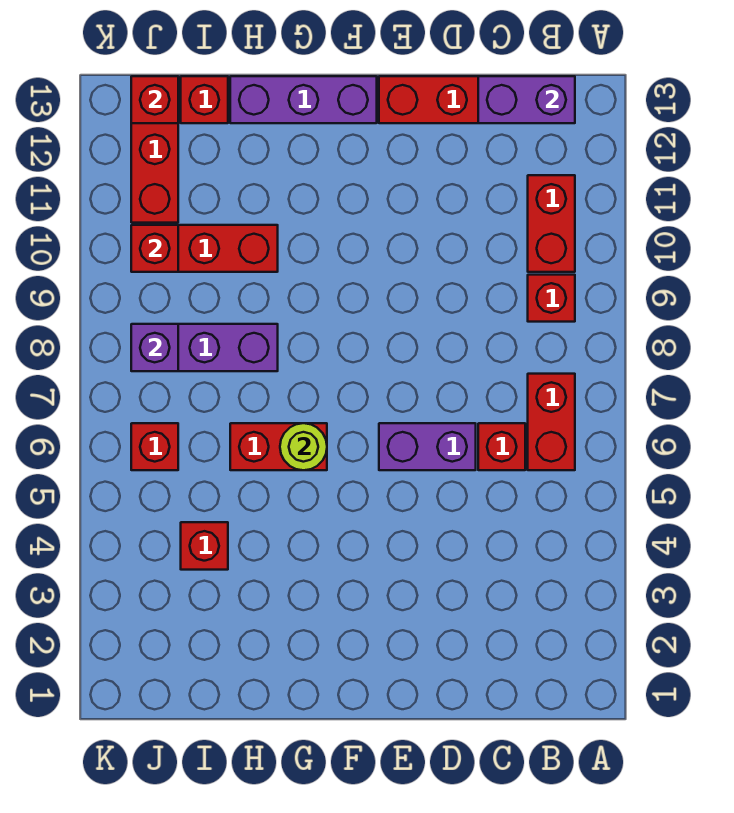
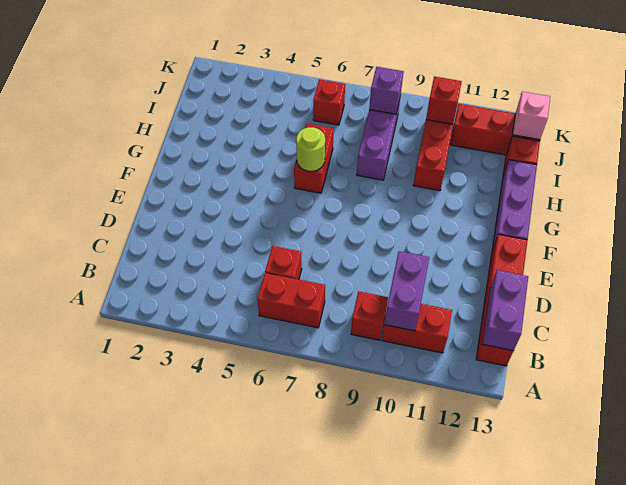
purple 1x2 brick [379,423,476,470] -> purple 1x2 brick moved to [384,251,429,331]
red 1x1 brick [181,522,228,570] -> none
red 1x1 brick [131,76,178,123] -> pink 1x1 brick [512,92,550,140]

